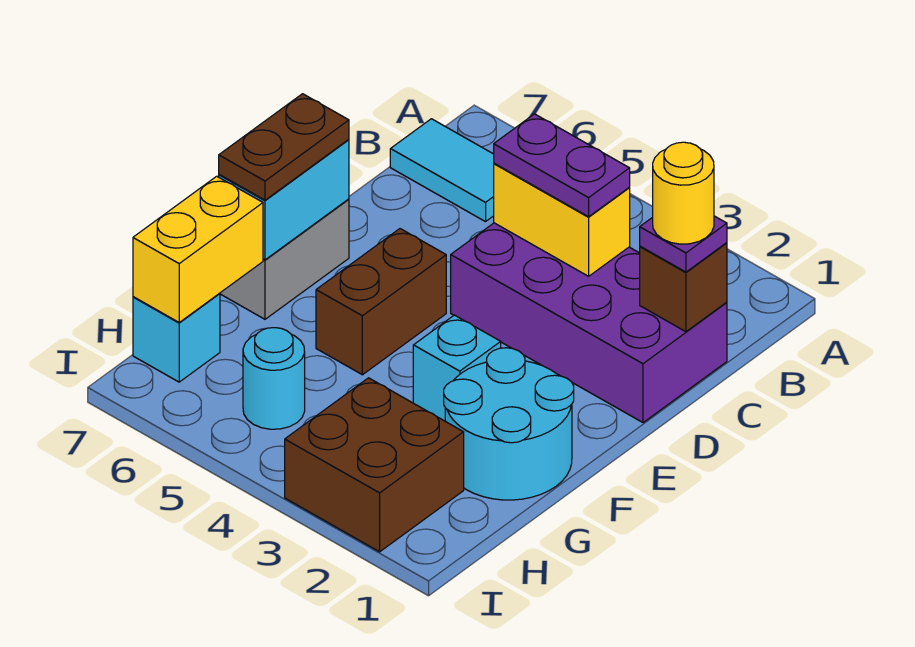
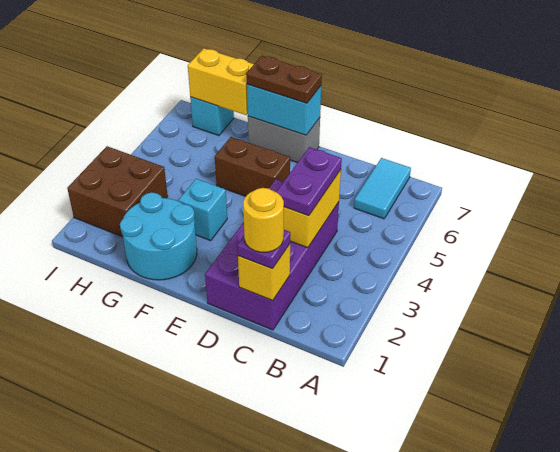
brown 1x1 brick [640,243,727,332] -> yellow 1x1 brick [238,244,290,300]
cyan 1x1 round brick [243,328,305,429] -> none

